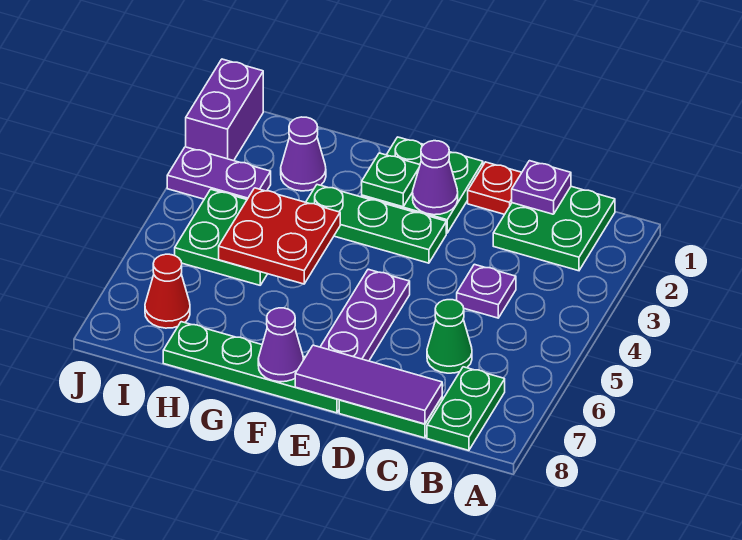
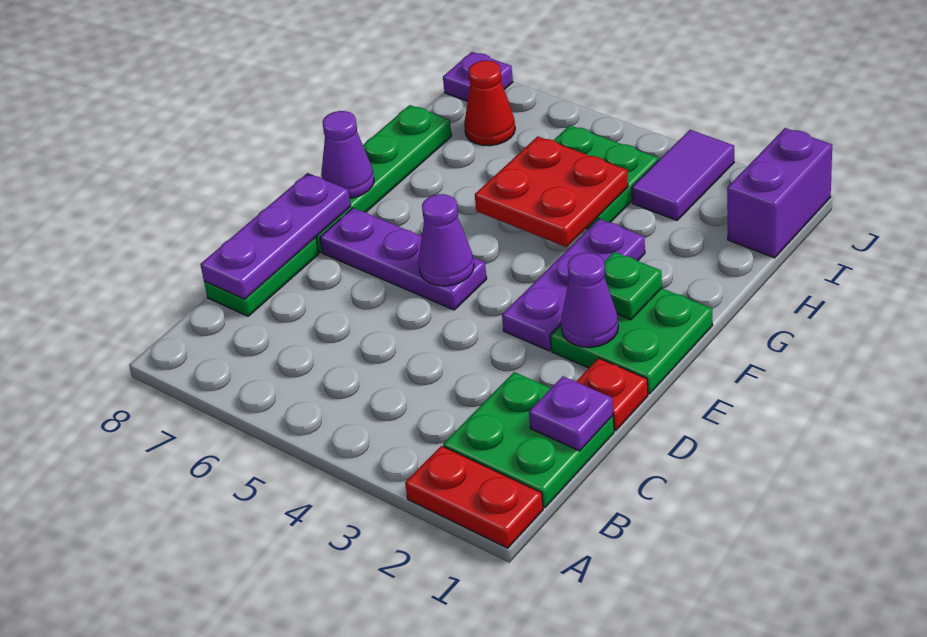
none -> red 1x2 plate [405,446,543,548]
green 1x2 plate [427,367,505,450] -> none
purple 1x1 plate [457,264,516,318] -> purple 1x1 plate moved to [443,52,513,101]
green 1x1 cone [427,300,472,373] -> none
purple 1x3 tile [295,345,442,424] -> purple 1x3 plate [200,173,351,299]
green 1x3 plate [306,185,446,263] -> purple 1x3 plate [502,219,645,351]
purple 1x1 cone [281,117,326,191] -> purple 1x1 cone moved to [418,194,474,286]
purple 1x2 plate [167,147,271,200] -> purple 1x2 tile [632,130,734,220]
purple 1x2 brick [186,59,263,161] -> purple 1x2 brick turned to [727,128,832,258]

